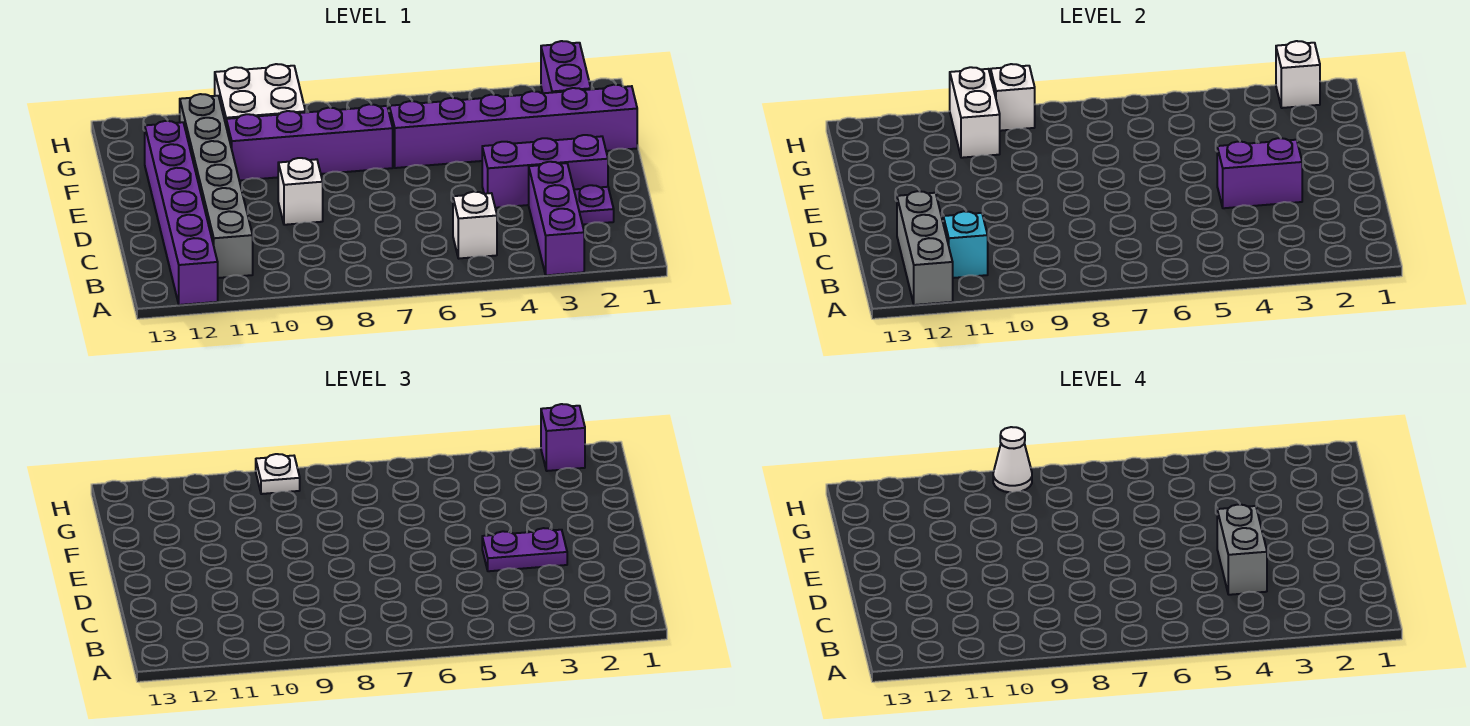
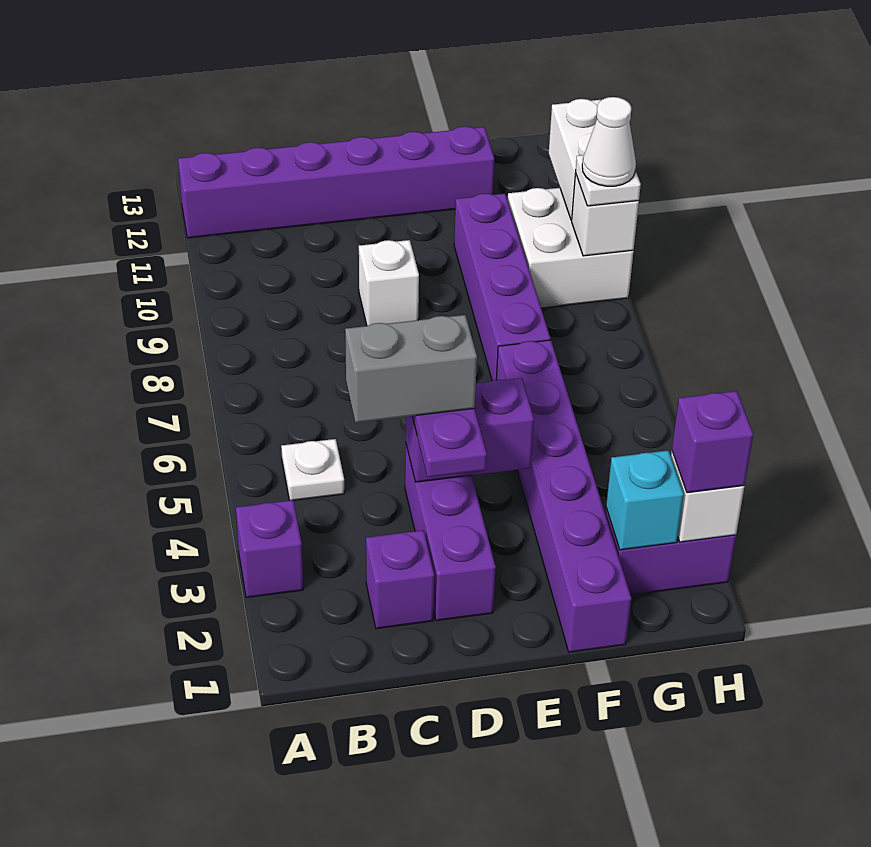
purple 1x3 brick [529,162,584,275] -> purple 1x1 brick [236,500,303,598]
grey 1x3 brick [897,191,953,305] -> none
white 1x1 brick [453,192,497,258] -> white 1x1 plate [281,439,344,500]
grey 1x6 brick [180,94,253,278] -> none
cyan 1x1 brick [943,211,988,278] -> cyan 1x1 brick moved to [606,450,684,550]
purple 1x1 plate [574,185,614,225] -> purple 1x1 brick [366,530,434,629]
purple 1x2 brick [1217,138,1302,208] -> purple 1x2 brick turned to [406,378,534,482]
white 1x2 brick [950,67,1000,158] -> white 1x2 brick turned to [549,99,601,220]

